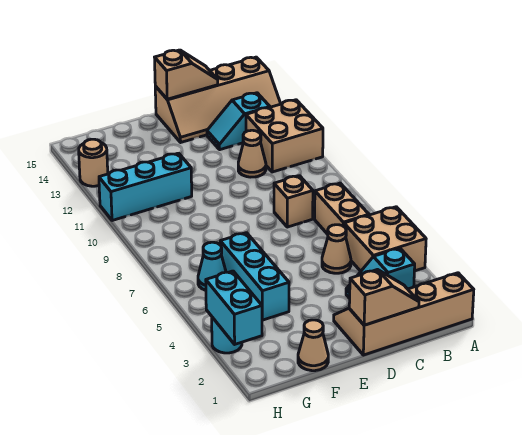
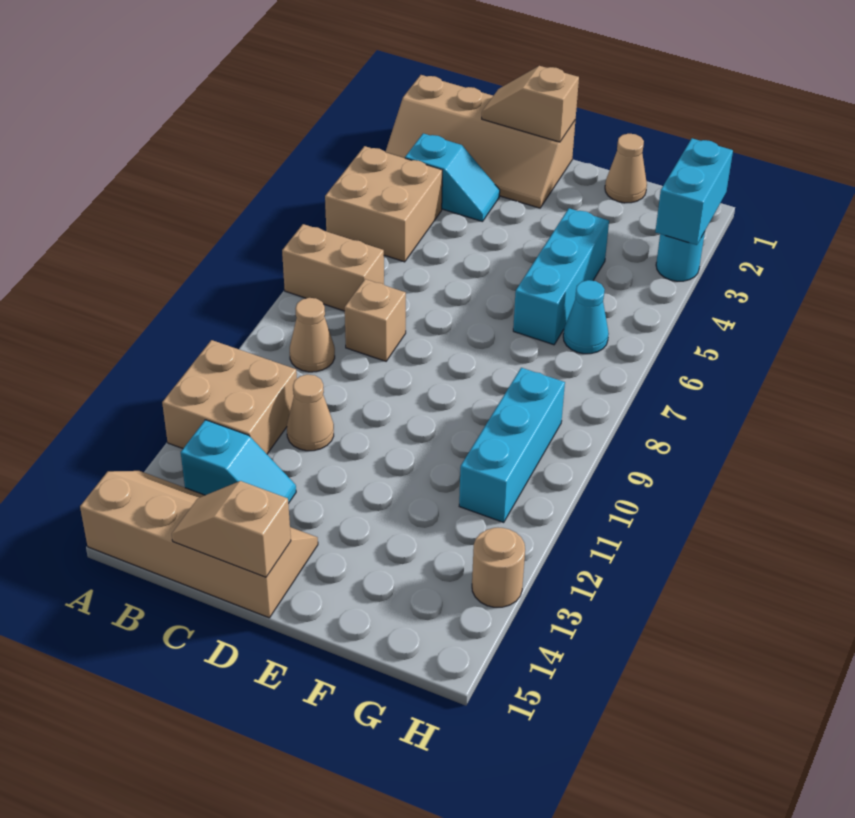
tan 1x2 brick [315,183,369,234] -> tan 1x2 brick turned to [282,224,384,311]
tan 1x1 cone [322,225,351,273] -> tan 1x1 cone moved to [290,298,335,372]
cyan 1x3 brick [99,153,192,221] -> cyan 1x3 brick turned to [459,368,565,522]

